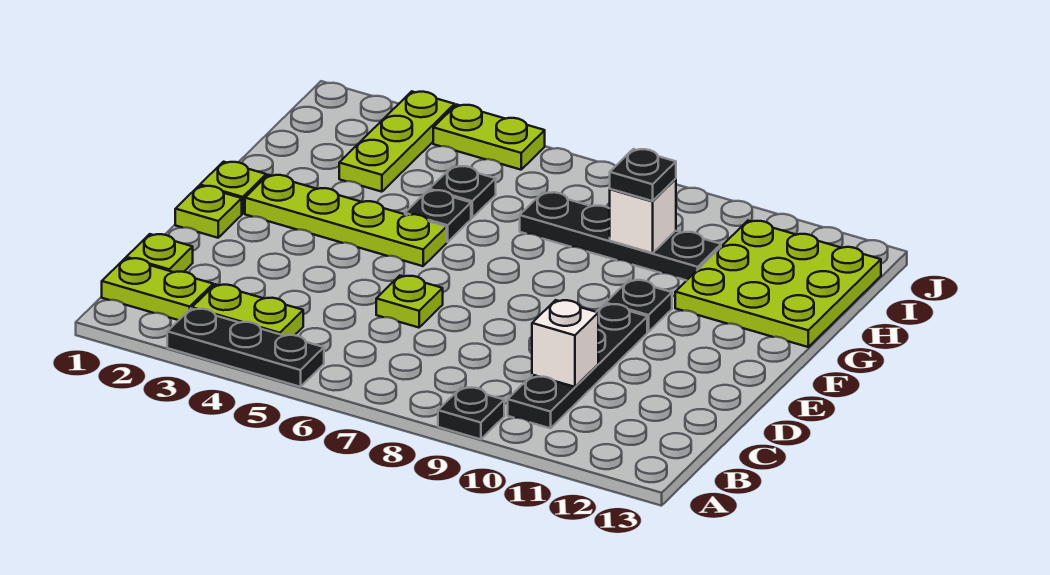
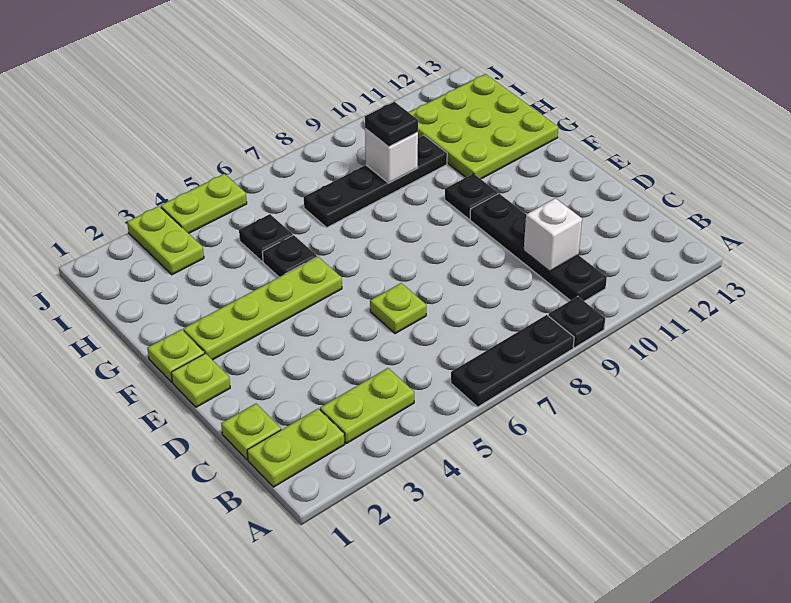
black 1x3 plate [167,309,324,387] -> black 1x3 plate moved to [451,315,574,407]
lime 1x3 plate [339,91,455,192] -> lime 1x2 plate [127,206,204,275]

